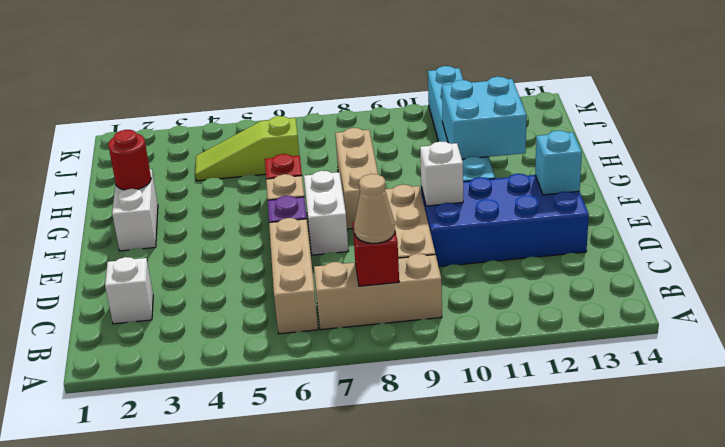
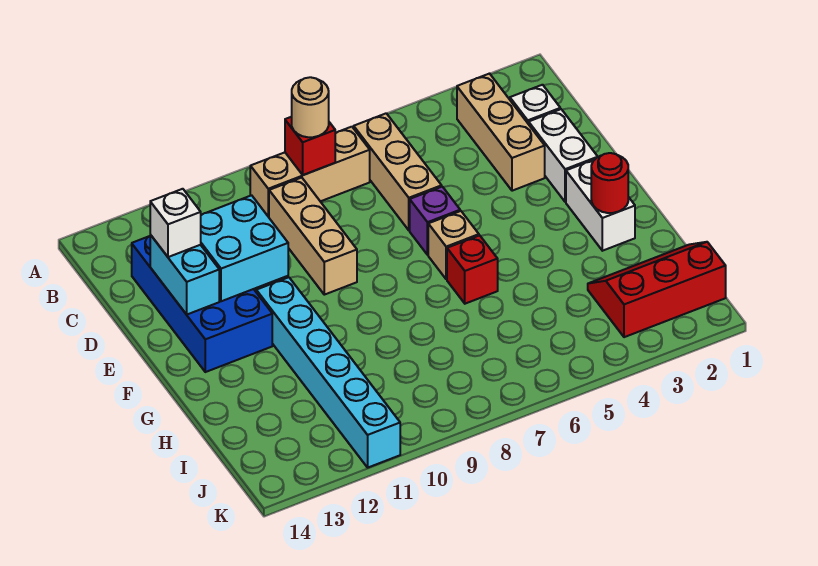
tan 1x1 cone [354,174,395,243] -> tan 1x1 round brick [292,77,329,137]
blue 2x4 brick [421,174,589,267] -> blue 2x4 brick turned to [132,236,272,372]
white 1x2 brick [304,171,348,255] -> white 1x2 brick moved to [529,109,598,202]
white 1x1 brick [420,141,463,206] -> white 1x1 brick moved to [150,189,201,257]
cyan 1x1 brick [535,131,582,195] -> cyan 1x2 brick [150,235,219,314]
tan 1x3 brick [335,128,378,229] -> tan 1x3 brick moved to [457,74,545,191]
cyan 2x2 brick [442,77,527,159] -> cyan 2x2 brick moved to [201,195,288,301]
none -> red 2x3 slope [588,242,726,337]
lime 1x3 slope [195,116,299,181] -> none

